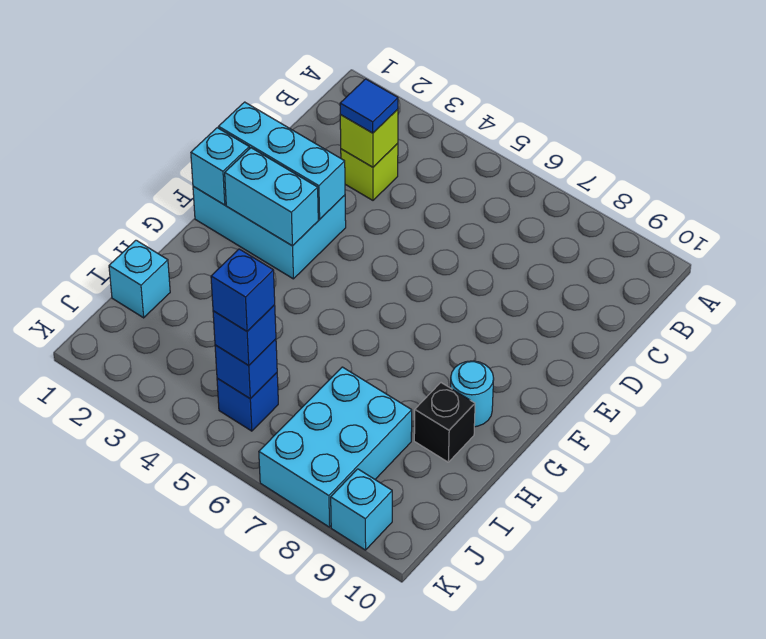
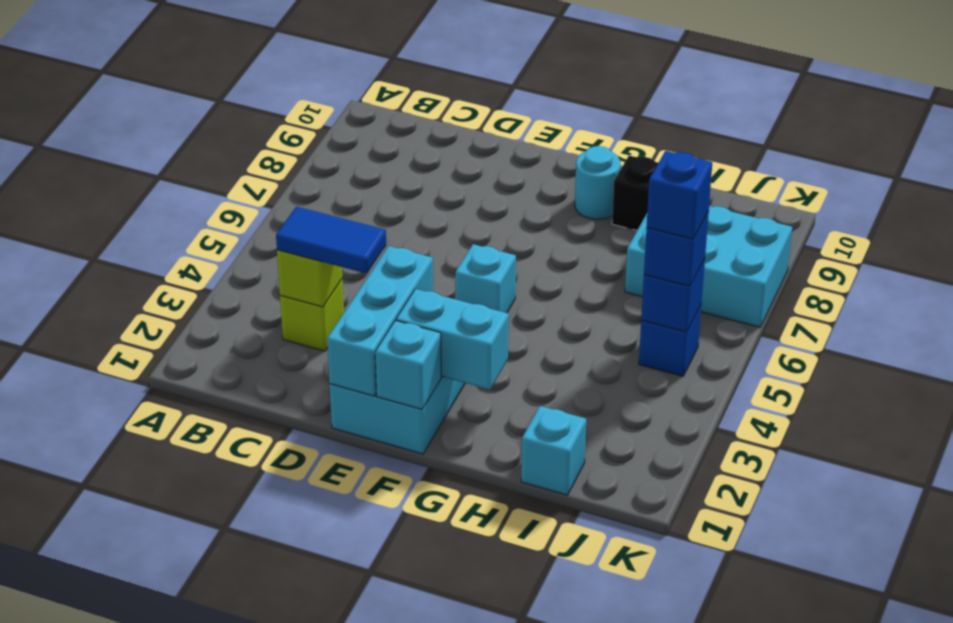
blue 1x1 tile [340,79,398,133] -> blue 1x2 tile [276,207,386,274]
cyan 1x2 brick [225,148,318,246] -> cyan 1x2 brick turned to [396,289,509,390]
cyan 1x1 brick [331,469,392,550] -> cyan 1x1 brick moved to [455,244,516,313]

